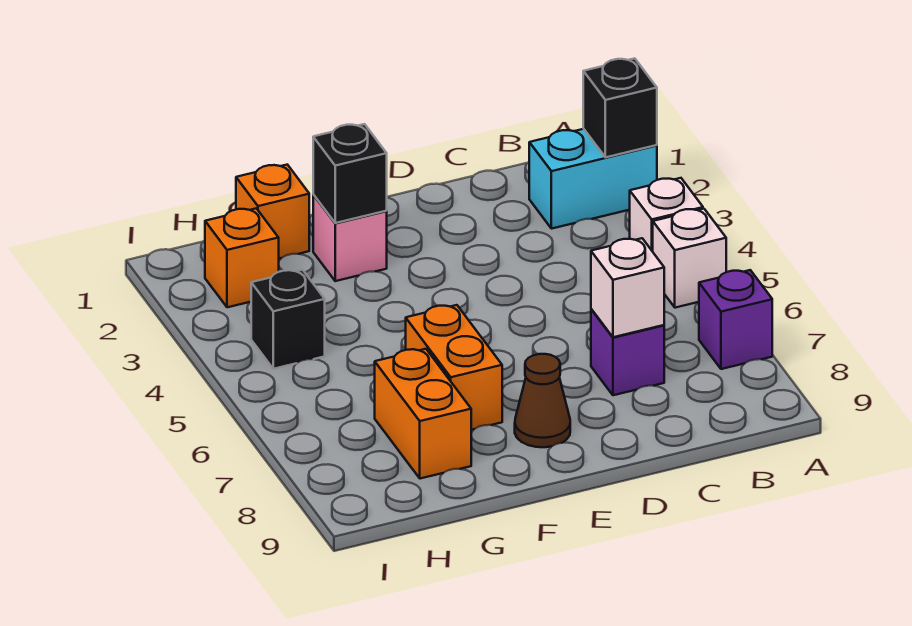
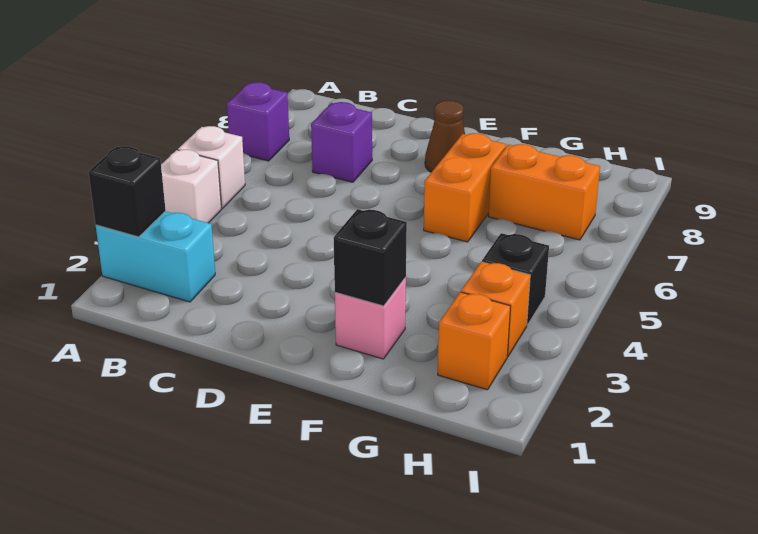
white 1x1 brick [591,238,664,337] -> none
orange 1x1 brick [236,165,309,258] -> orange 1x1 brick moved to [461,262,530,357]
orange 1x2 brick [375,349,471,479] -> orange 1x2 brick turned to [488,144,600,240]

